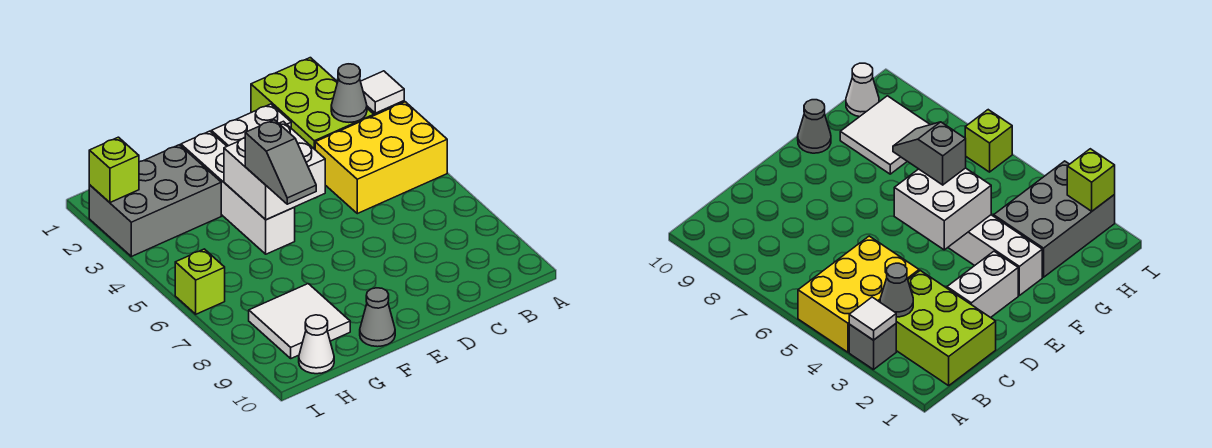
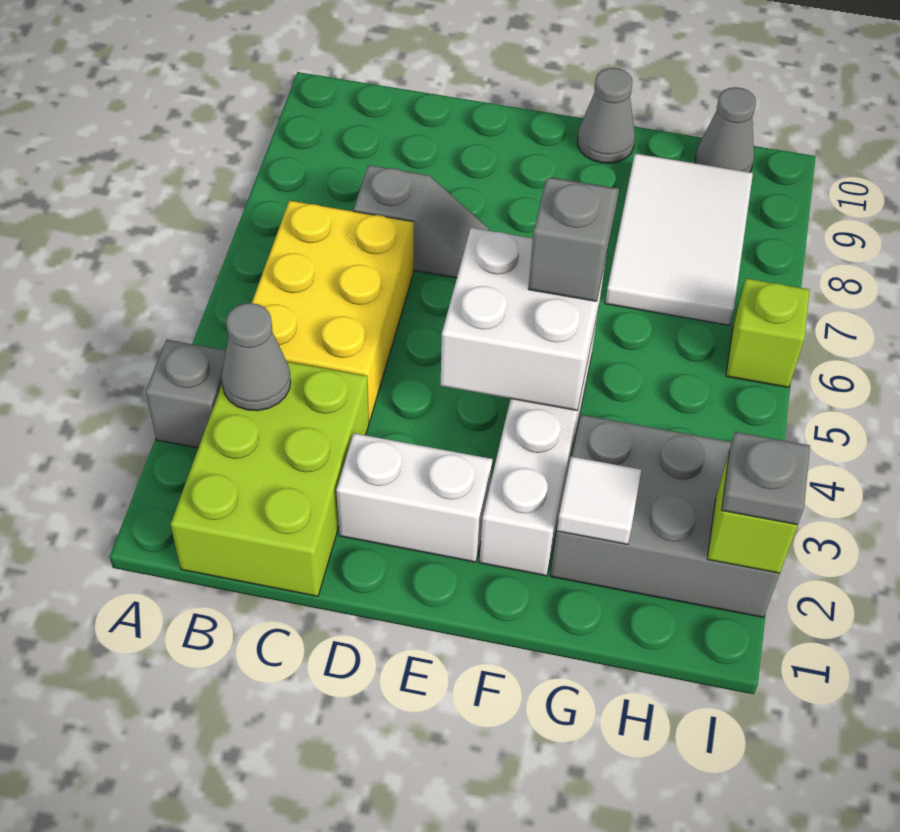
white 1x1 tile [360,71,404,113] -> white 1x1 tile moved to [557,457,641,544]
yellow 2x3 brick [315,102,447,214] -> yellow 2x3 brick turned to [252,201,414,422]
none -> grey 1x2 slope [354,165,489,278]
white 2x2 tile [249,284,350,358] -> white 2x3 tile [605,154,753,325]
white 1x1 cone [299,315,334,374] -> grey 1x1 cone [695,87,756,172]
none -> grey 1x1 plate [722,432,810,525]

